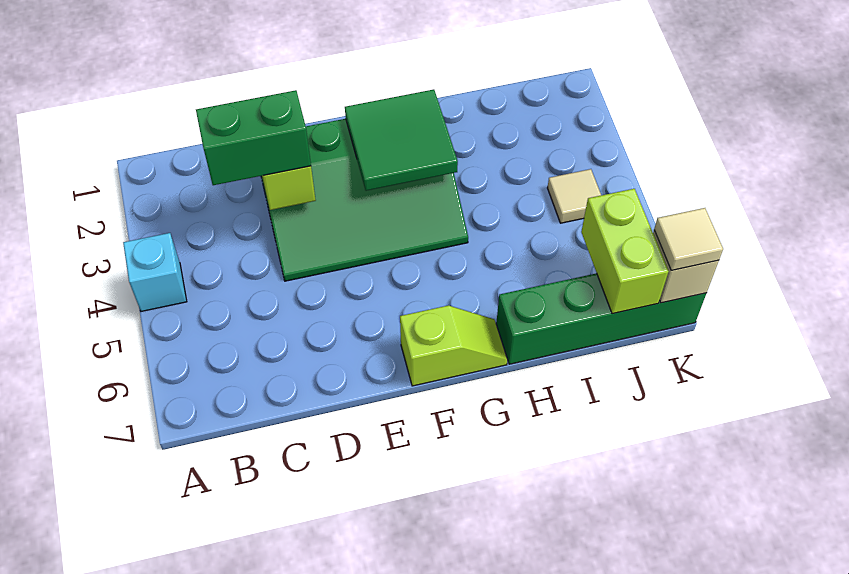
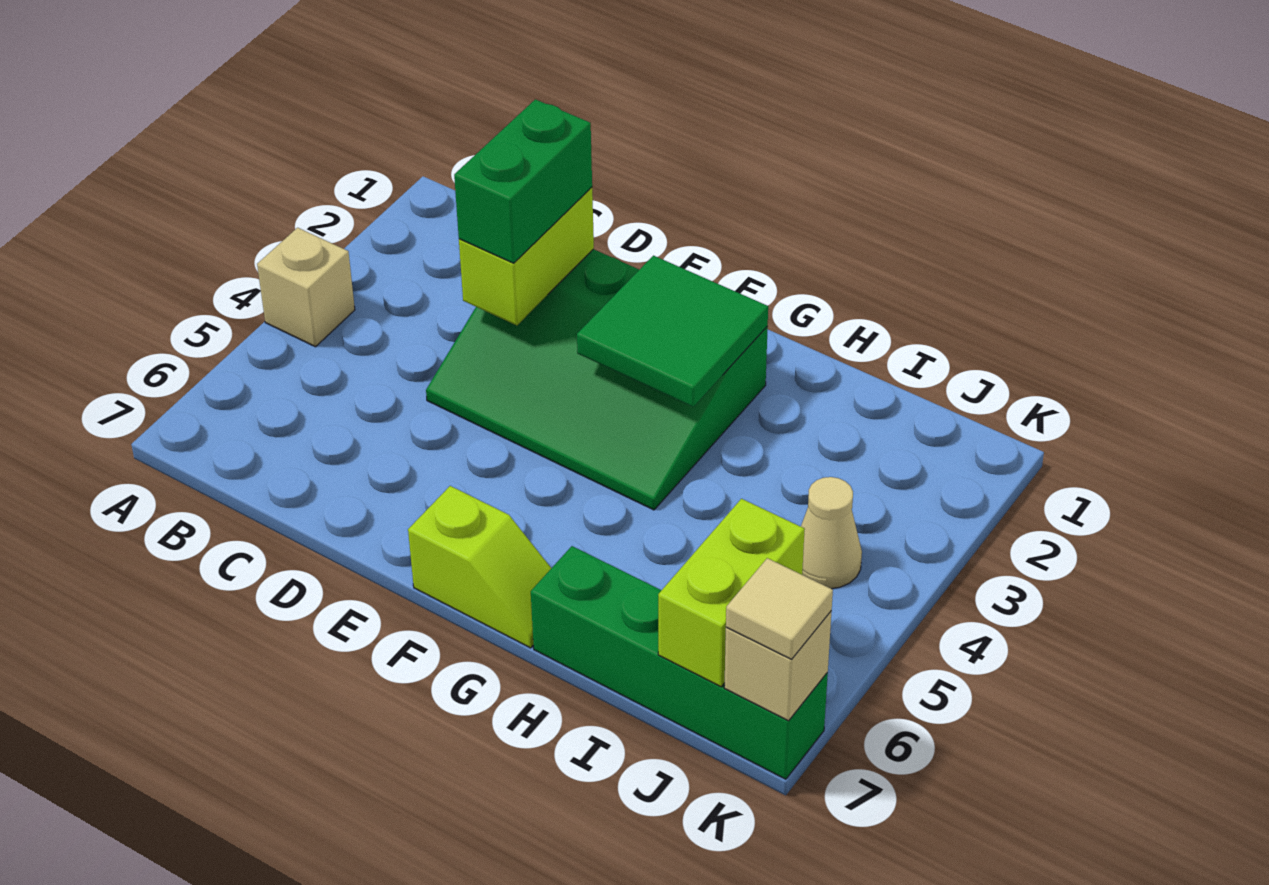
cyan 1x1 brick [123,233,187,311] -> tan 1x1 brick [257,228,355,347]
green 1x2 brick [196,90,311,185] -> green 1x2 brick turned to [454,99,592,263]
tan 1x1 tile [548,169,601,223] -> tan 1x1 cone [801,477,862,589]

